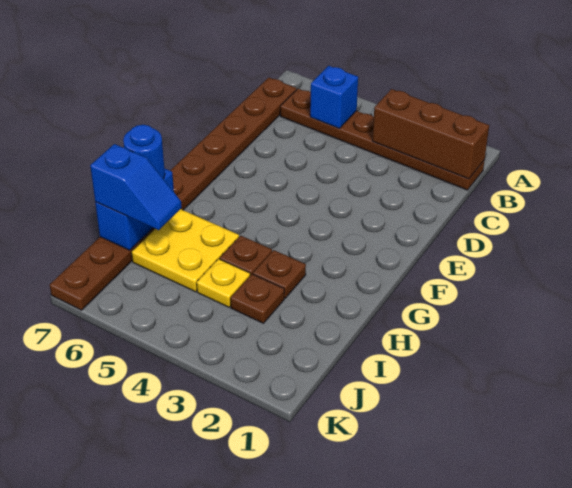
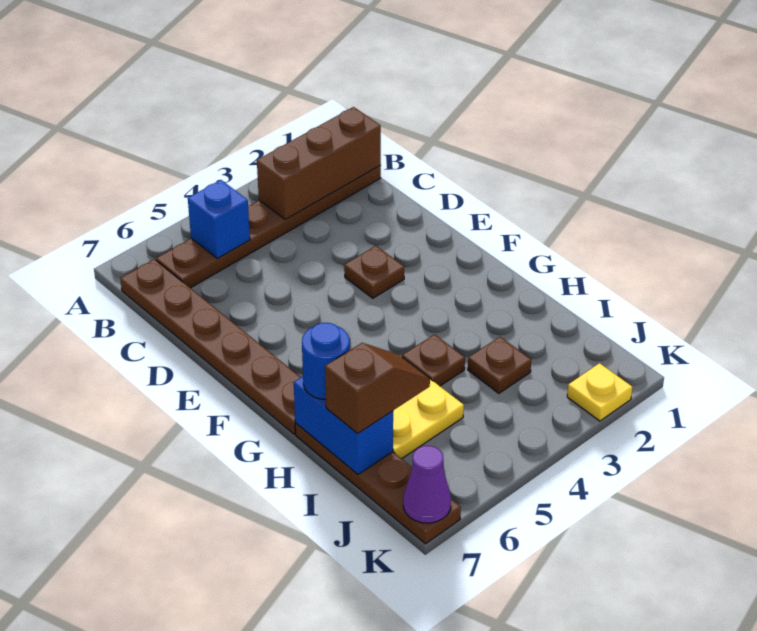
brown 1x1 plate [253,250,306,298] -> brown 1x1 plate moved to [344,246,404,298]
yellow 1x1 plate [197,259,250,307] -> yellow 1x1 plate moved to [567,363,632,421]
blue 1x2 slope [90,144,182,230] -> brown 1x2 slope [325,343,430,434]
none -> purple 1x1 cone [403,446,451,523]

